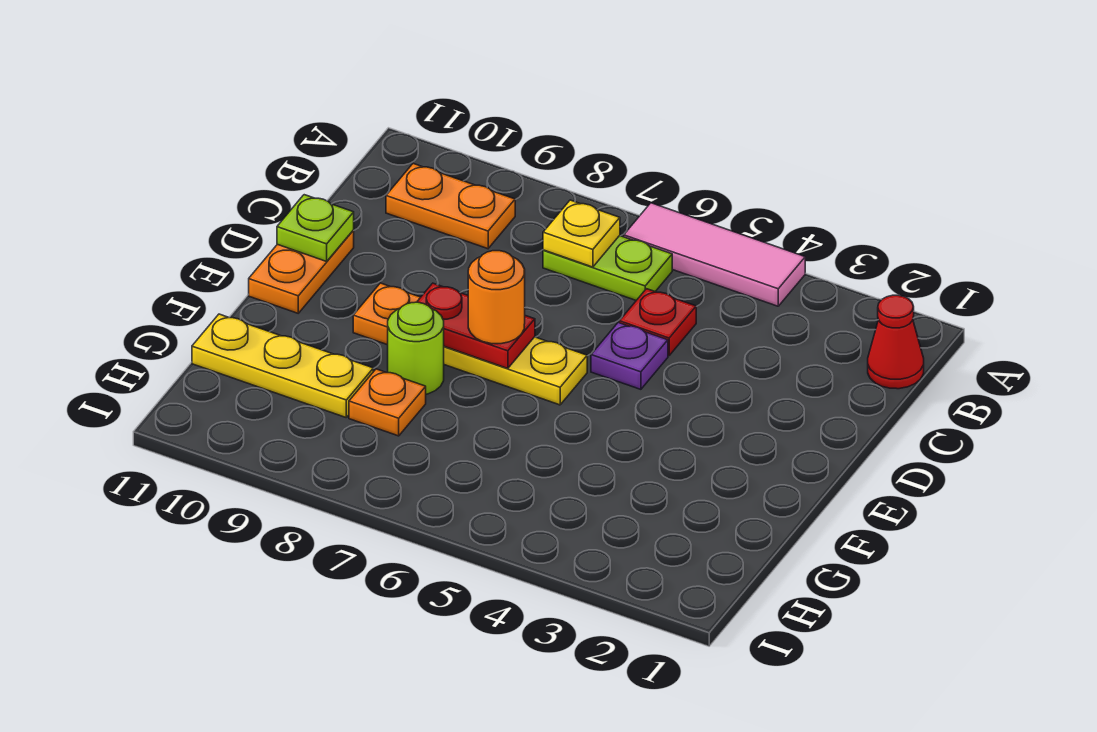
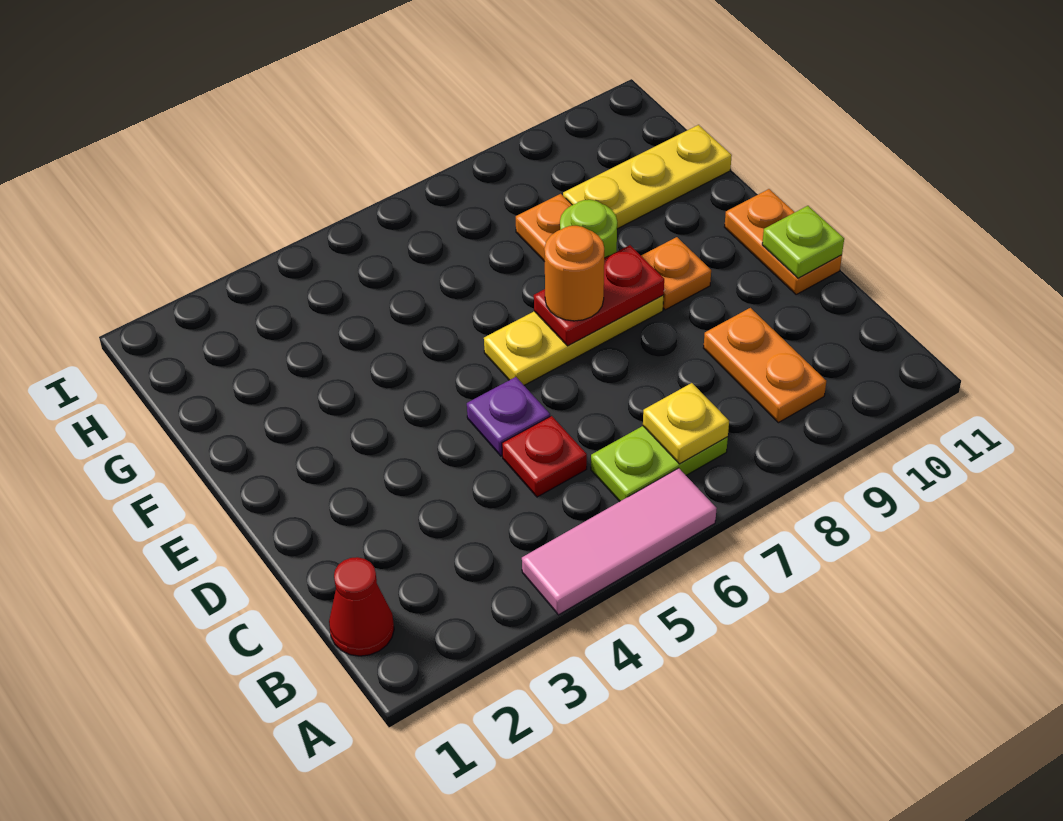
orange 1x2 plate [386,164,515,249] -> orange 1x2 plate turned to [704,308,826,423]

